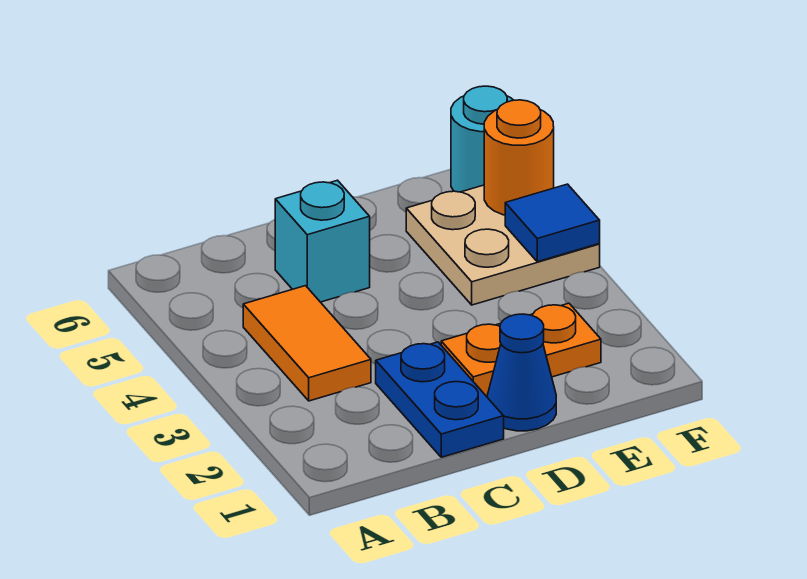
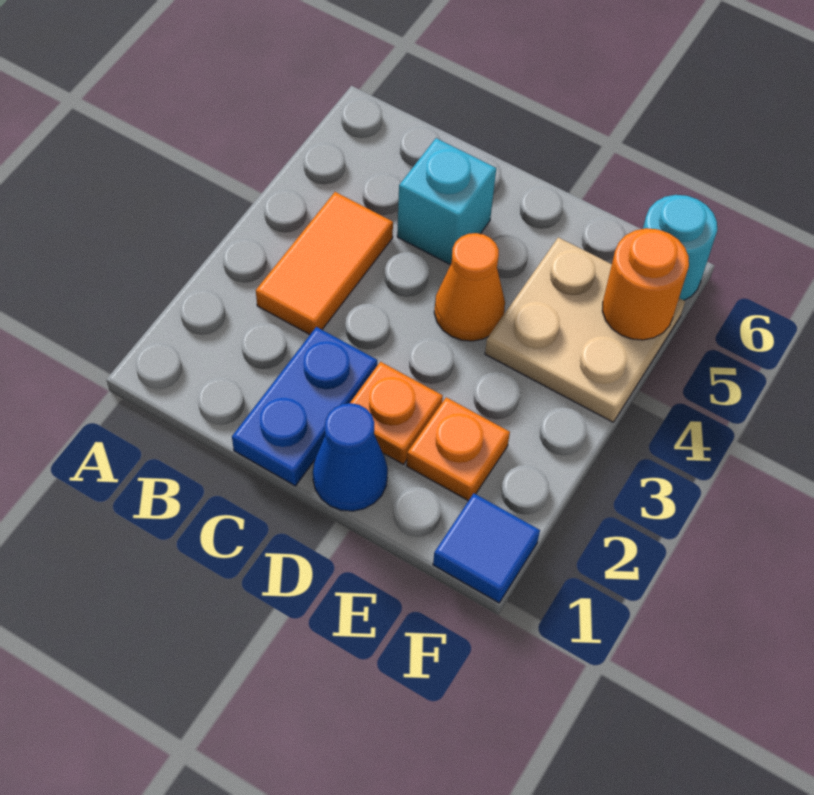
none -> orange 1x1 cone [434,233,505,341]
blue 1x1 tile [505,184,600,262] -> blue 1x1 tile moved to [433,494,540,603]

